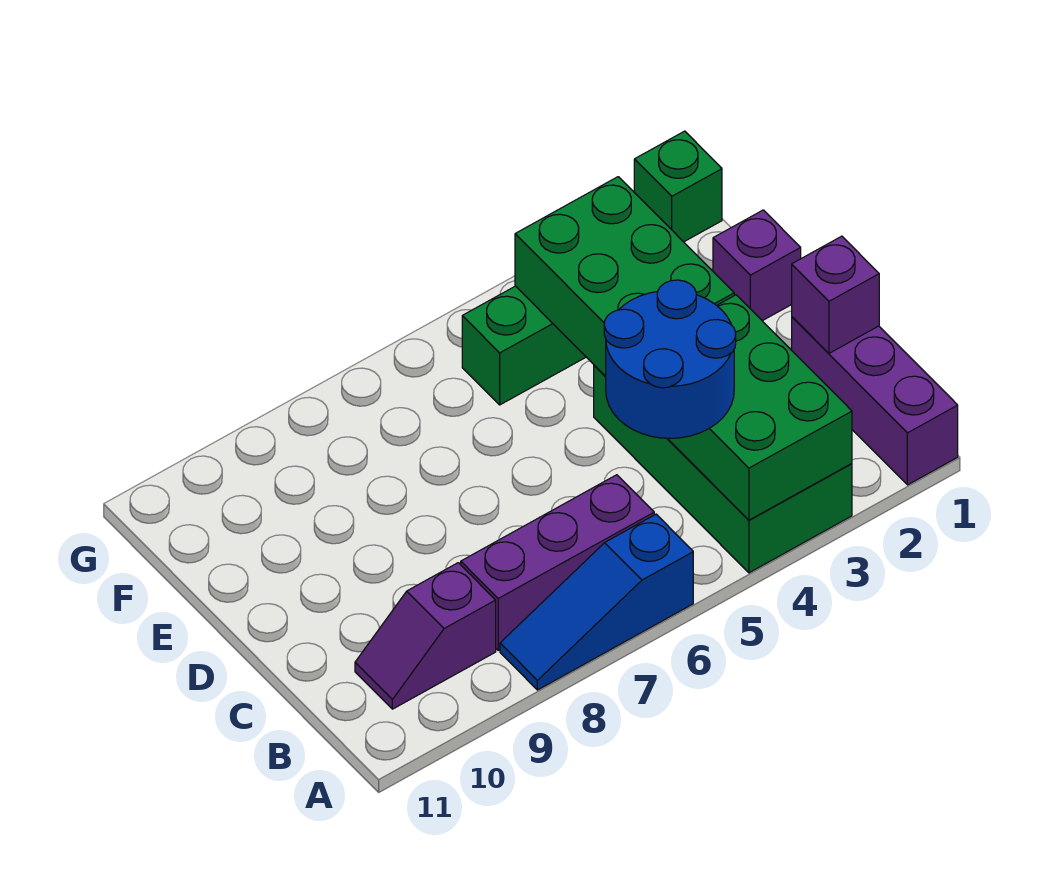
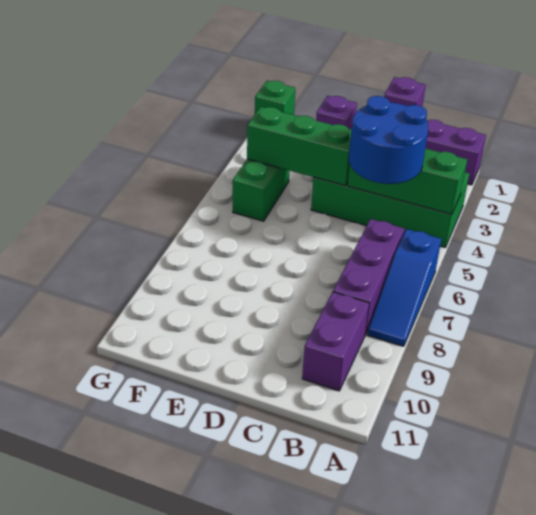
green 2x3 brick [667,295,852,520] -> green 1x3 brick [348,148,467,214]
purple 1x2 slope [355,563,496,709] -> purple 1x2 brick [302,292,369,391]
green 2x3 brick [515,177,734,376] -> green 1x3 brick [247,107,351,186]

